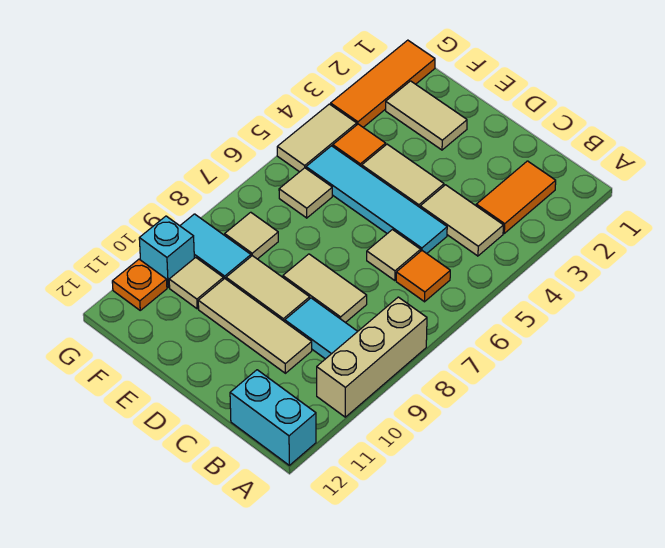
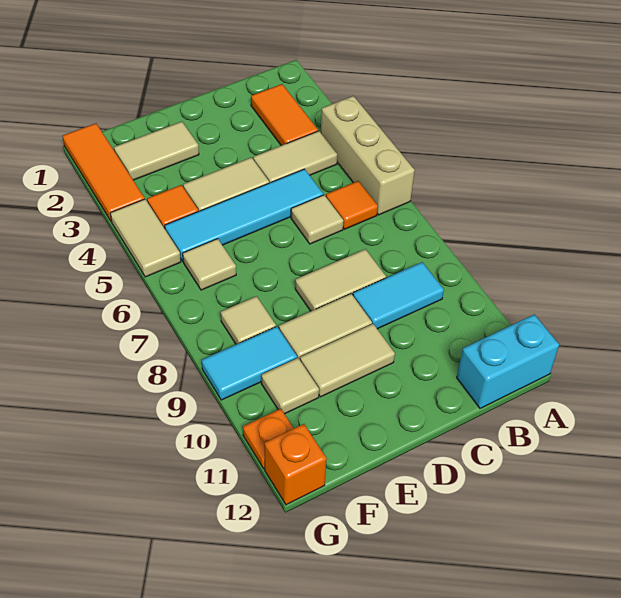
tan 1x3 brick [317,297,427,417] -> tan 1x3 brick moved to [321,96,415,215]
tan 1x3 tile [198,279,312,373] -> tan 1x2 tile [300,324,395,397]
cyan 1x1 brick [139,216,194,287] -> none
none -> orange 1x1 brick [264,424,327,505]

